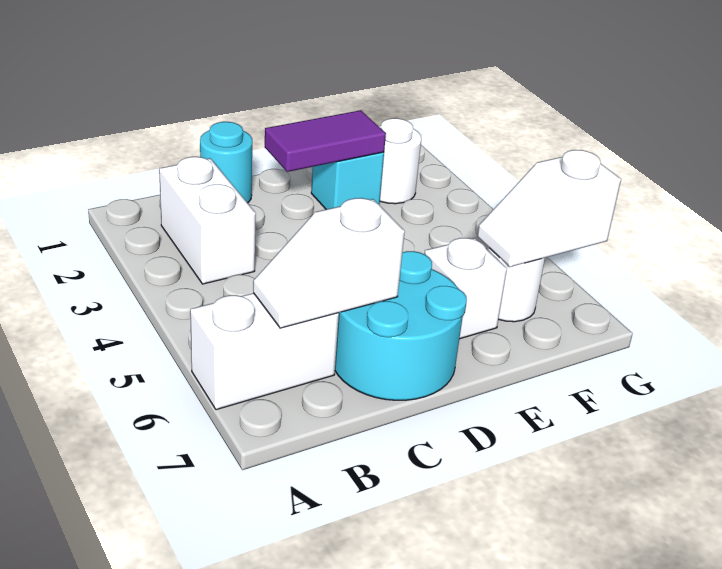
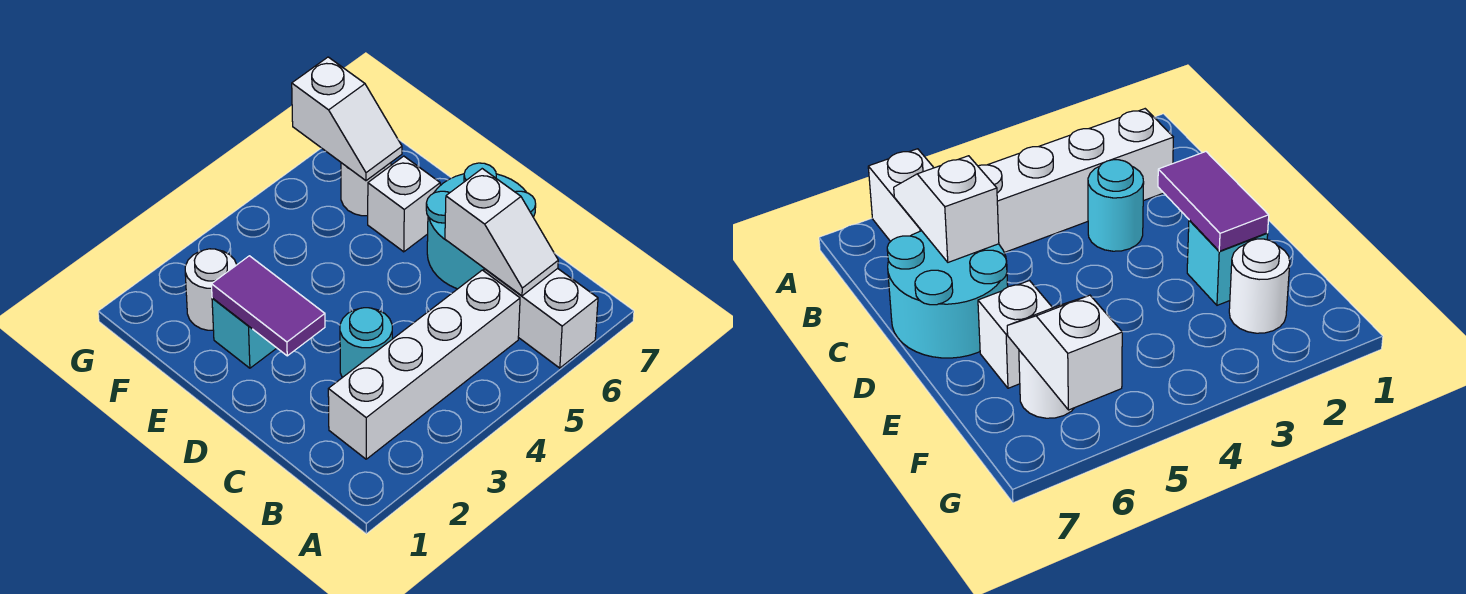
white 1x2 brick [159,157,256,284] -> white 1x4 brick [328,270,520,459]
cyan 1x1 round brick [200,122,252,203] -> cyan 1x1 round brick moved to [340,308,392,378]

